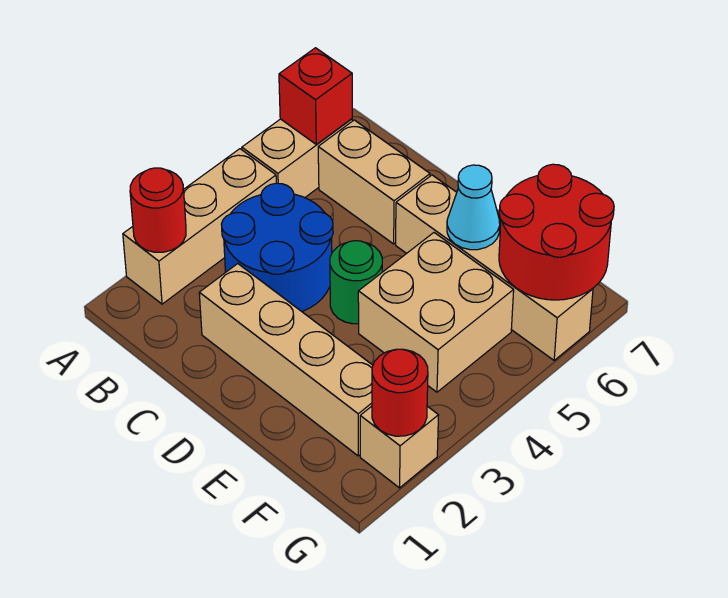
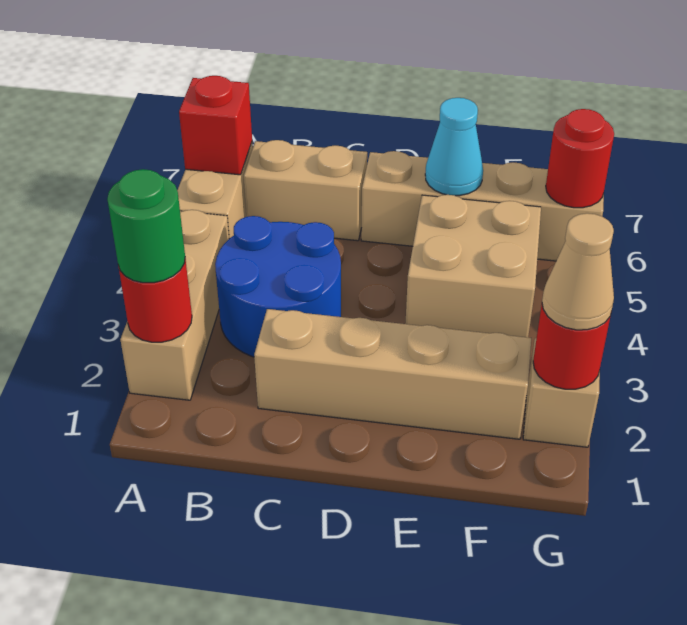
green 1x1 round brick [330,241,382,324] -> green 1x1 round brick moved to [107,169,185,283]
red 2x2 round brick [499,164,614,300] -> red 1x1 round brick [546,109,614,208]
none -> tan 1x1 cone [542,213,614,330]

